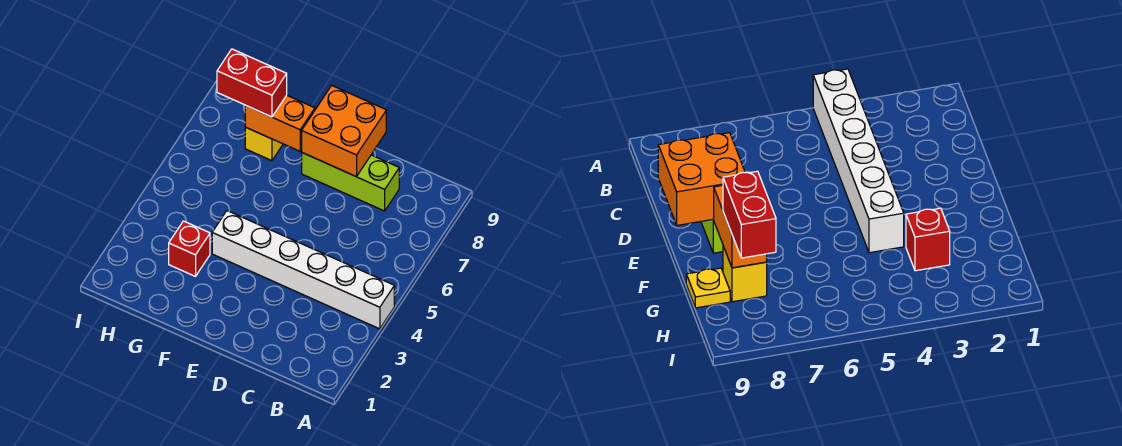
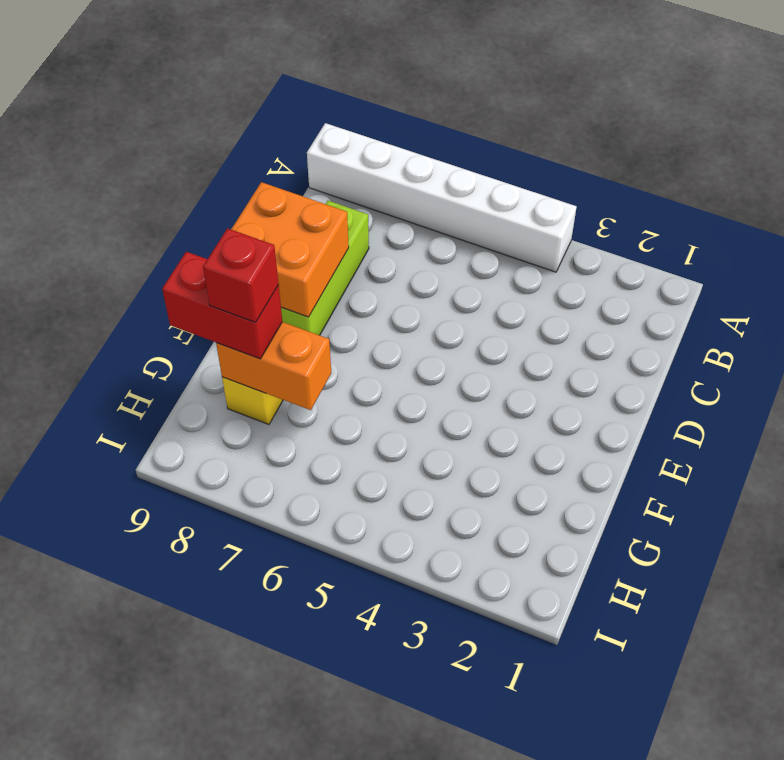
white 1x6 brick [212,211,394,329] -> white 1x6 brick turned to [307,123,577,272]
orange 1x2 brick [245,95,315,151] -> orange 1x2 brick turned to [216,322,331,410]
red 1x1 brick [169,221,210,276] -> red 1x1 brick moved to [203,228,279,322]
red 1x2 brick [217,49,287,117] -> red 1x2 brick turned to [162,252,282,359]
yellow 1x1 plate [686,268,730,308] -> none

